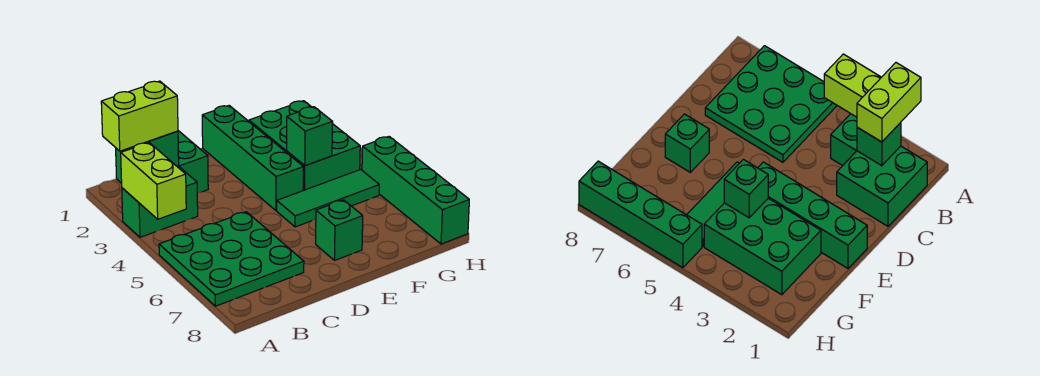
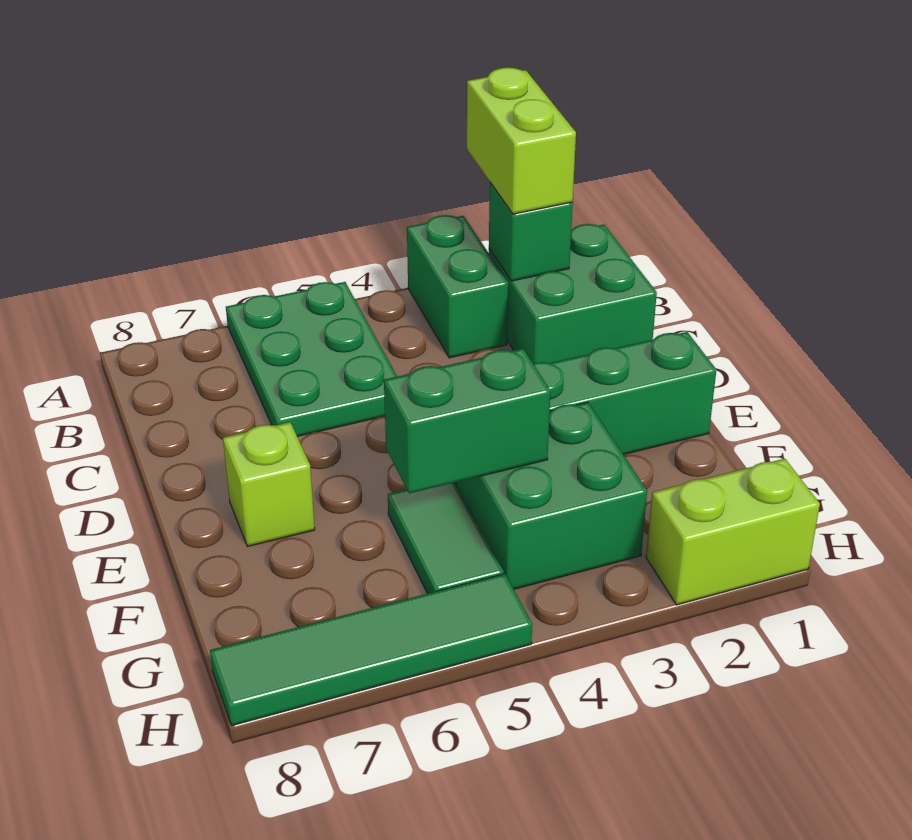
lime 1x2 brick [121,143,186,219] -> lime 1x2 brick moved to [646,459,820,605]
green 3x3 plate [159,212,304,306] -> green 2x3 plate [226,282,397,436]
green 1x3 tile [277,169,379,227] -> green 1x2 tile [388,483,504,594]
green 1x1 brick [316,200,363,260] -> lime 1x1 brick [223,422,315,546]
green 2x3 brick [249,101,360,190] -> green 2x2 brick [456,402,647,589]
green 1x1 brick [287,107,333,166] -> green 1x2 brick [384,349,550,493]
green 1x4 brick [362,137,469,244] -> green 1x4 tile [210,574,532,725]

